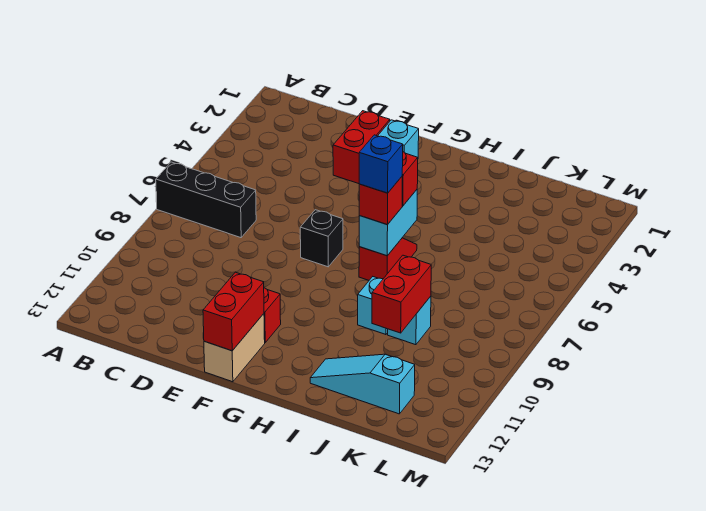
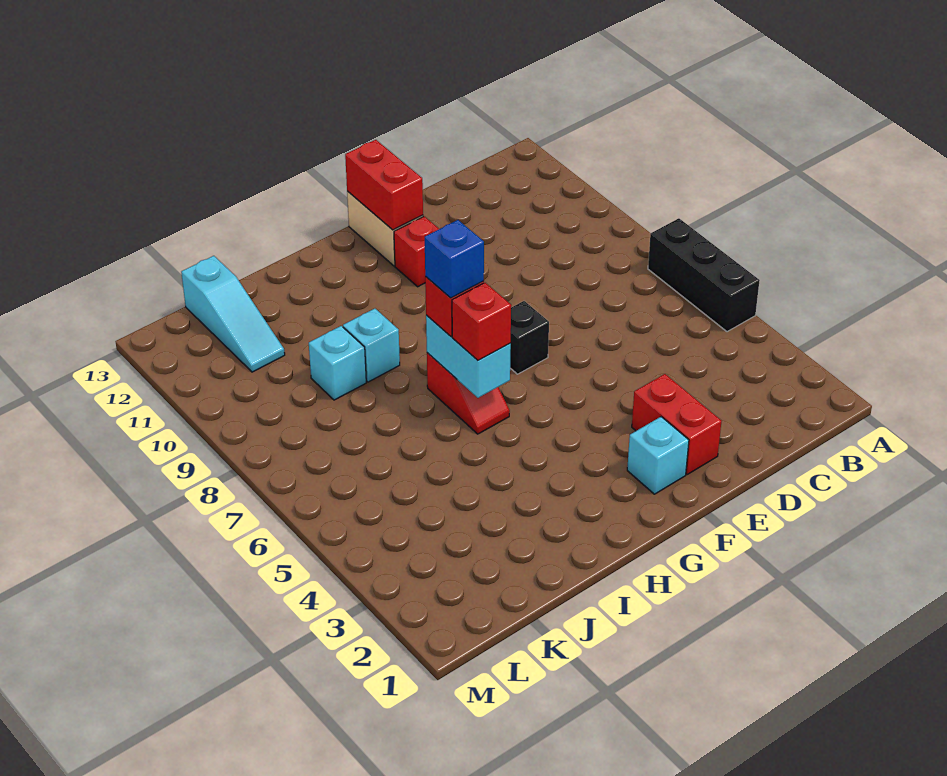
black 1x3 brick [156,162,256,238] -> black 1x3 brick turned to [648,218,760,332]
cyan 1x3 slope [310,354,415,414] -> cyan 1x3 slope turned to [181,256,285,372]
red 1x2 brick [372,255,431,333] -> none

